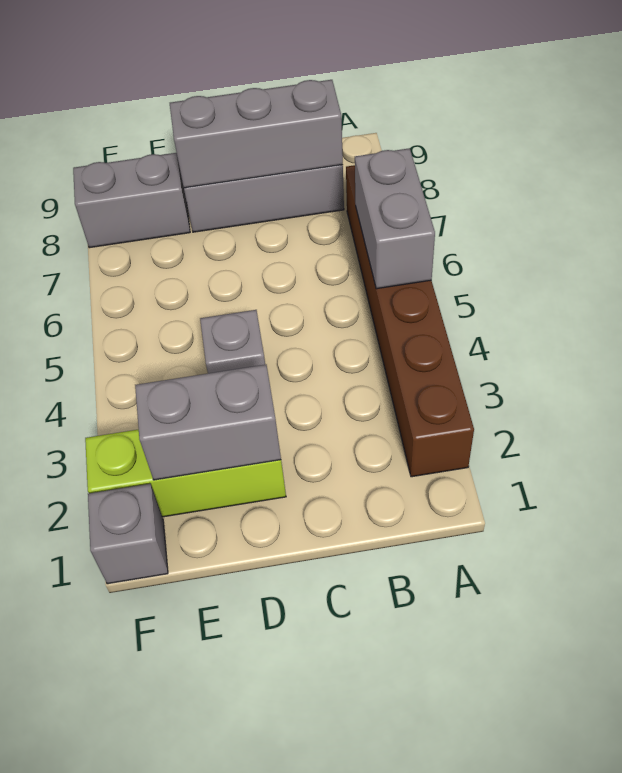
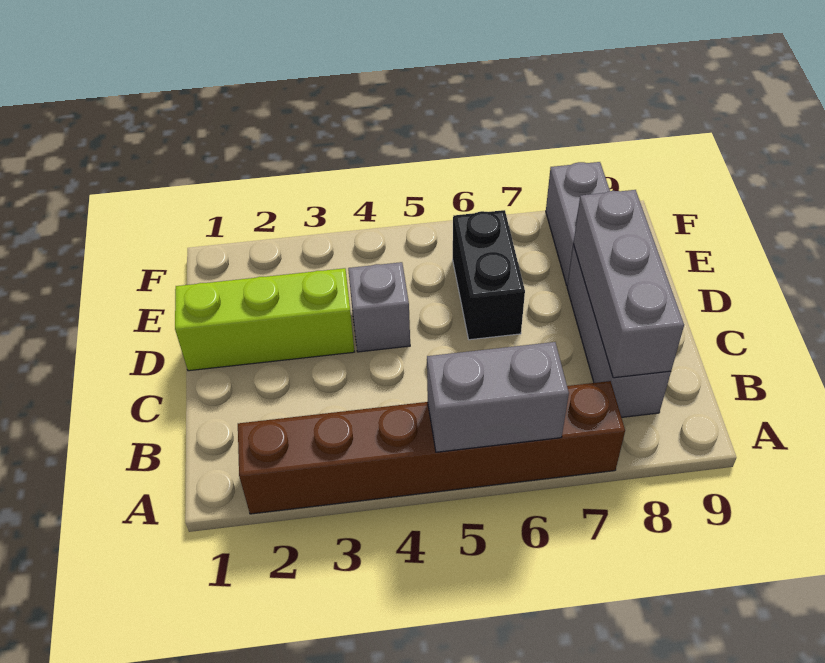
lime 1x3 brick [85,429,286,517] -> lime 1x3 brick turned to [175,268,355,371]
grey 1x2 brick [135,365,281,480] -> none
none -> black 1x2 brick [453,210,525,340]
grey 1x1 brick [88,484,168,584] -> none

